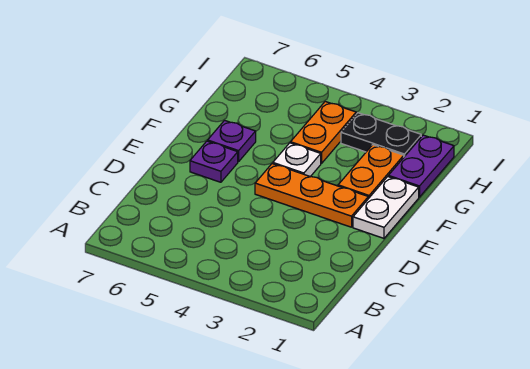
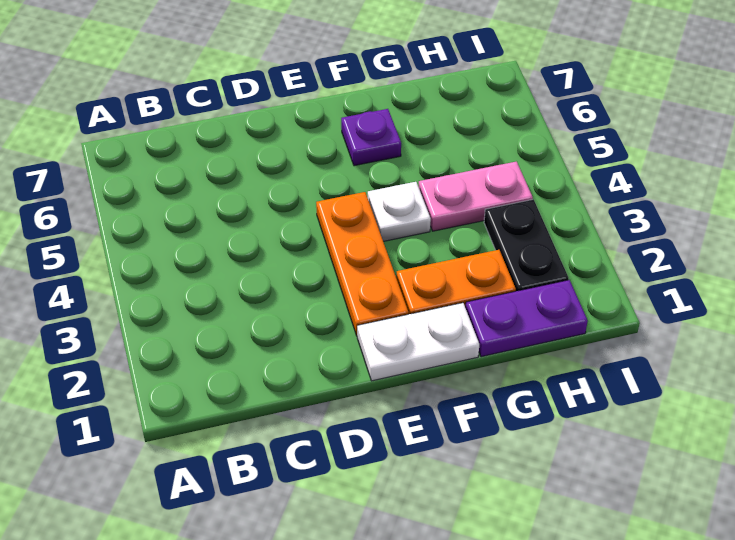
purple 1x1 plate [190,141,238,182] -> none
orange 1x2 plate [291,102,356,163] -> pink 1x2 plate [419,162,533,231]

